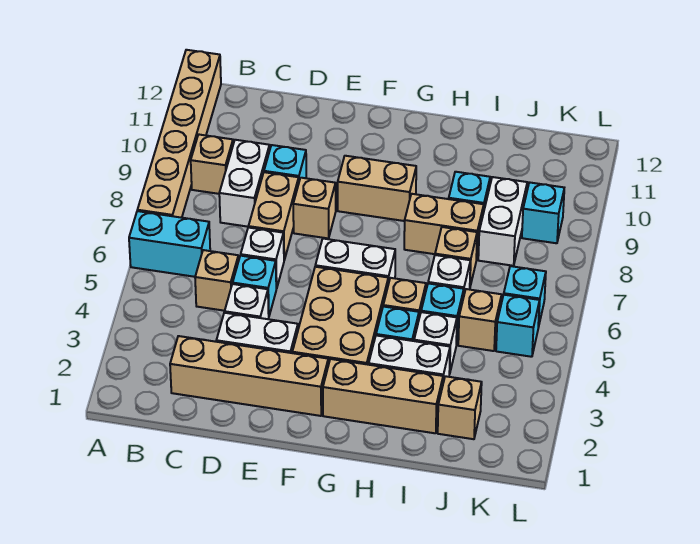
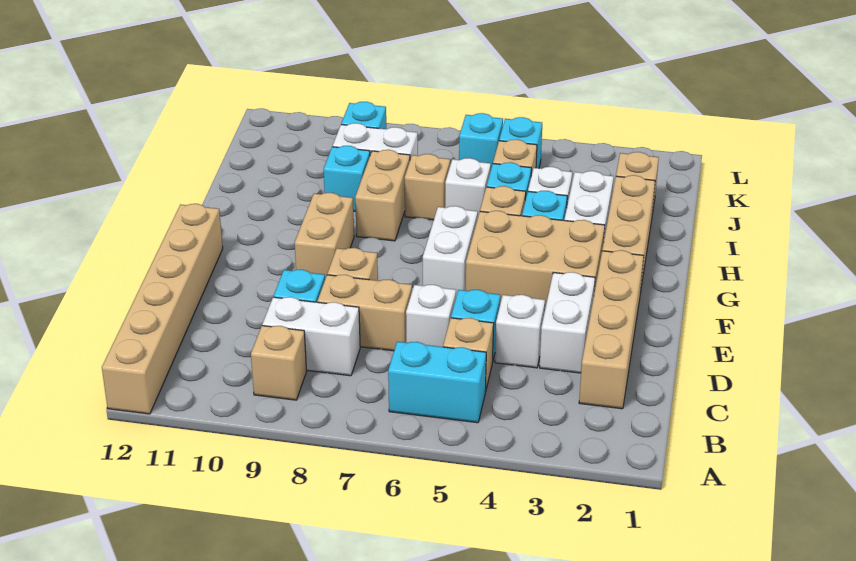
cyan 1x2 brick [129,211,210,277] -> cyan 1x2 brick turned to [388,342,486,423]
tan 1x6 brick [137,50,221,218] -> tan 1x6 brick turned to [102,204,223,414]

